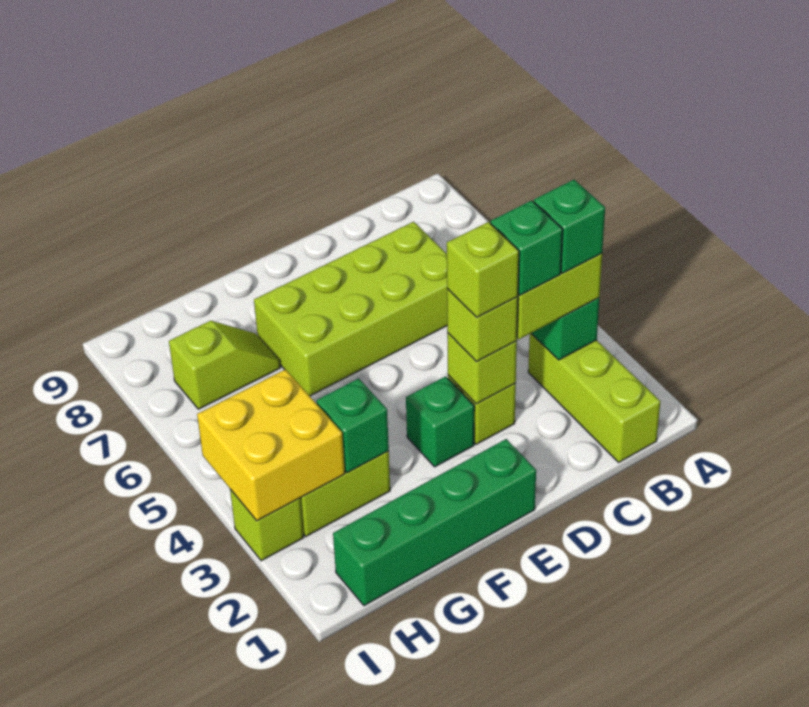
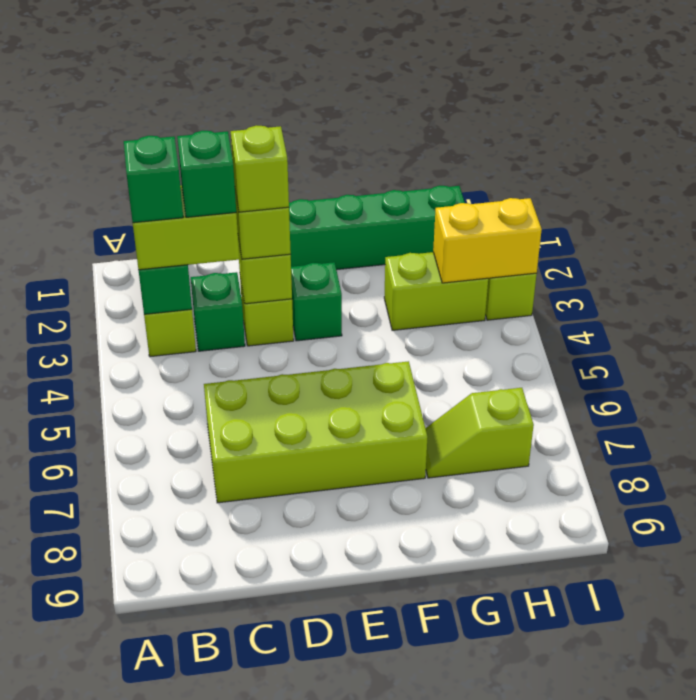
green 1x1 brick [316,378,389,473] -> green 1x1 brick moved to [191,272,245,351]
yellow 2x2 brick [197,370,345,521] -> yellow 1x2 brick [433,198,542,283]

